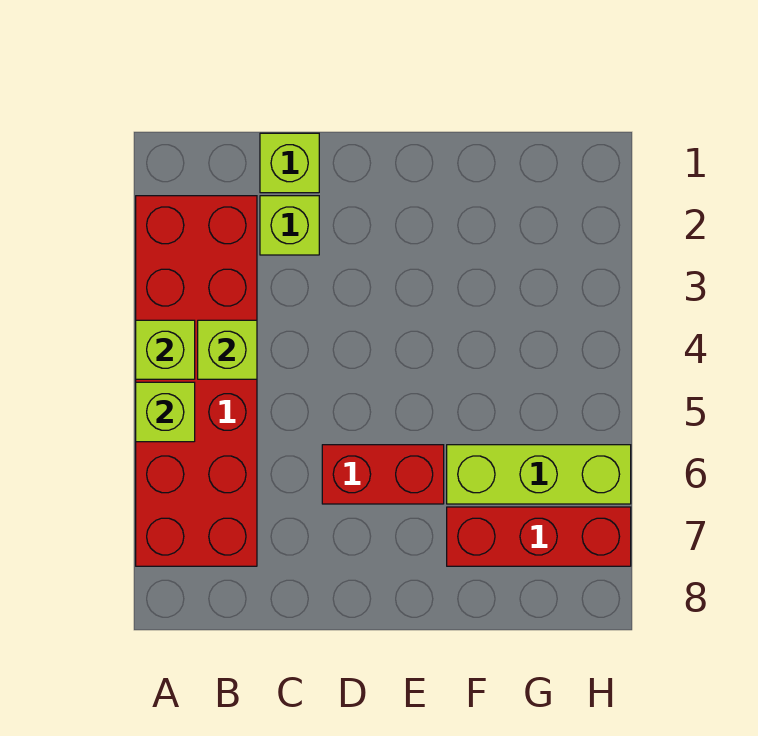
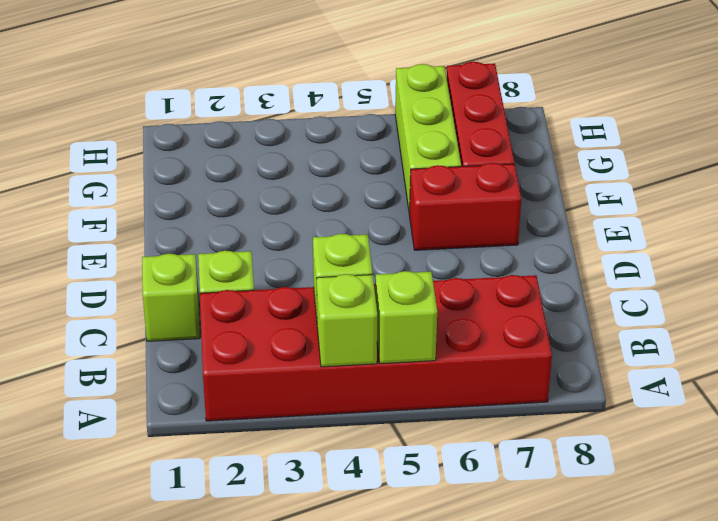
red 1x2 brick [322,445,444,504] -> red 1x2 brick turned to [409,163,521,250]

